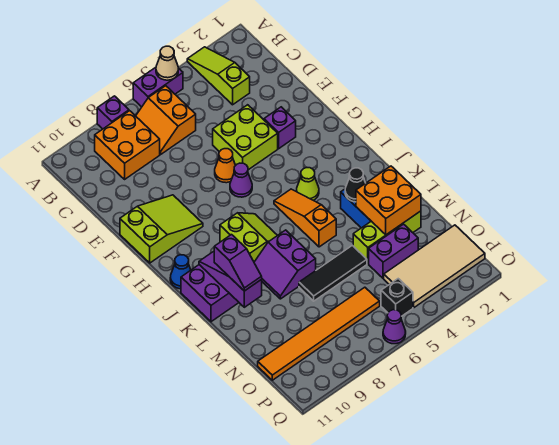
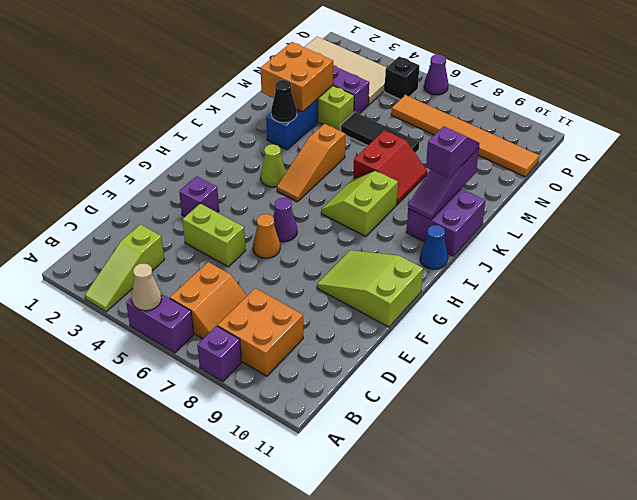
lime 2x2 brick [213,105,278,170] -> lime 1x2 brick [183,204,246,267]
purple 2x2 slope [254,230,316,299] -> red 2x2 slope [353,130,427,204]

